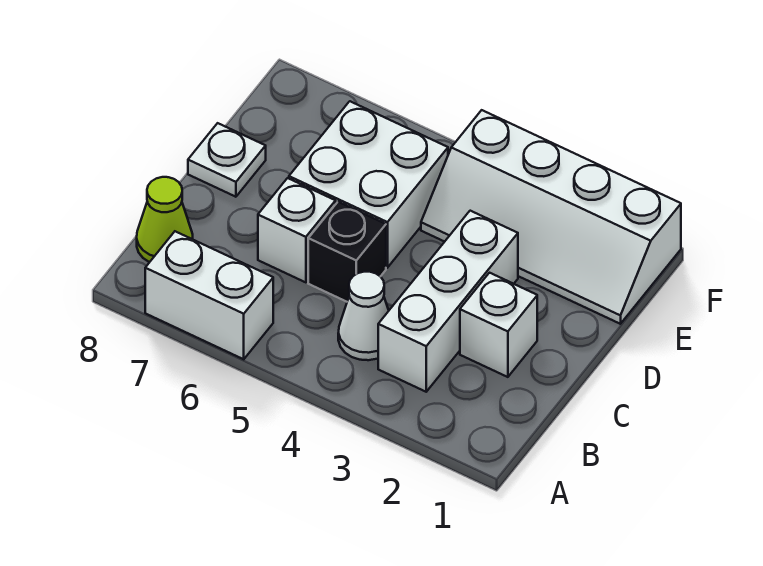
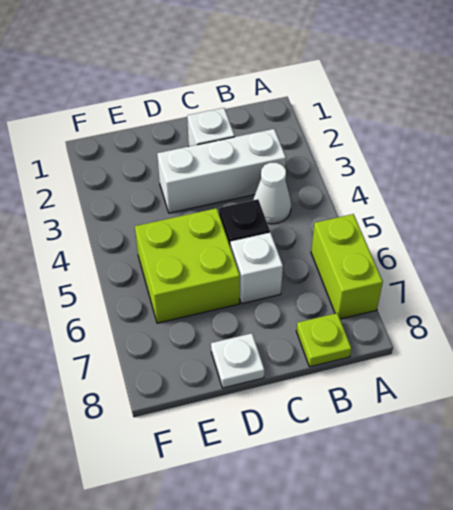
white 1x2 brick [145,231,273,359] -> lime 1x2 brick [311,214,383,319]
lime 1x1 cone [137,177,193,262] -> lime 1x1 plate [296,313,351,367]
white 2x2 brick [289,101,448,268] -> lime 2x2 brick [135,208,240,323]
white 2x4 slope [421,110,681,324] -> none

